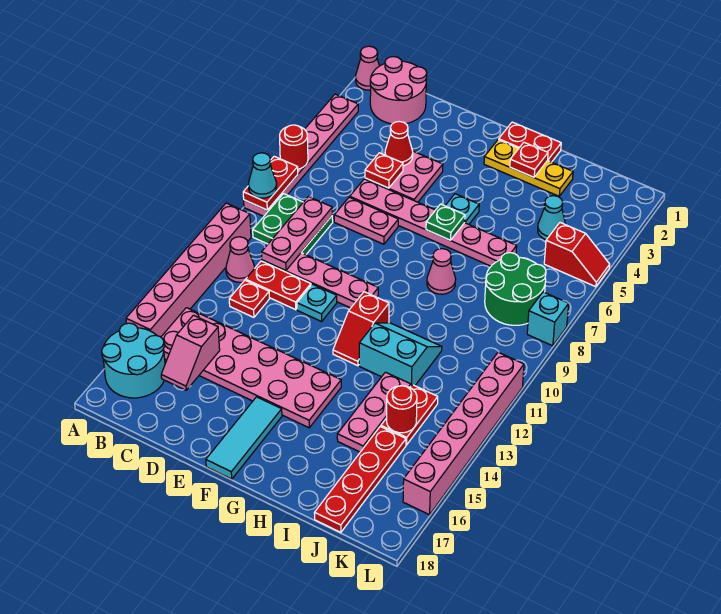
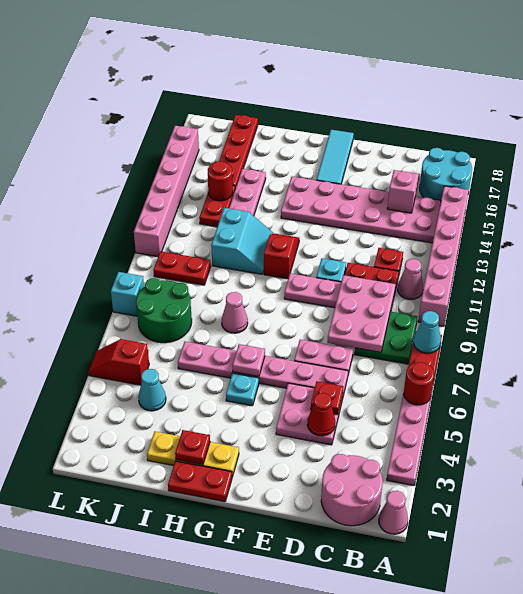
pink 1x3 plate [262,197,332,271] -> pink 2x3 plate [327,275,395,352]
green 1x1 plate [426,204,465,240] -> pink 1x1 plate [232,344,265,376]
cyan 2x2 slope [359,323,442,386] -> cyan 2x2 slope turned to [211,208,274,274]
none -> red 1x2 plate [154,251,211,285]

